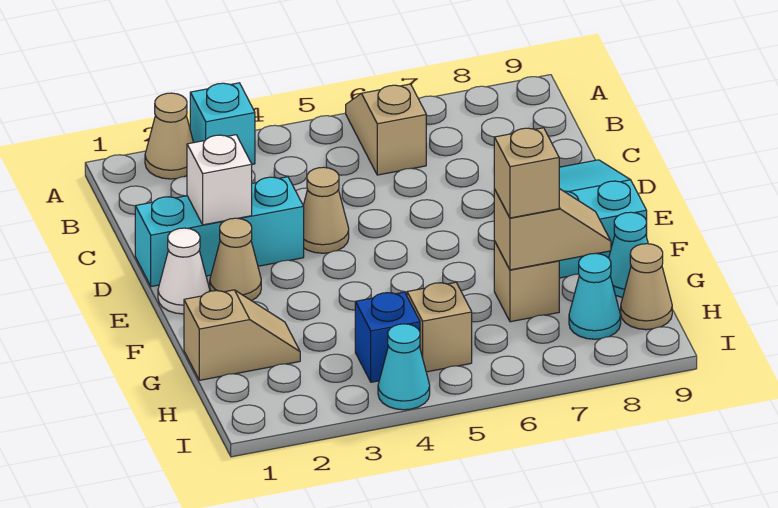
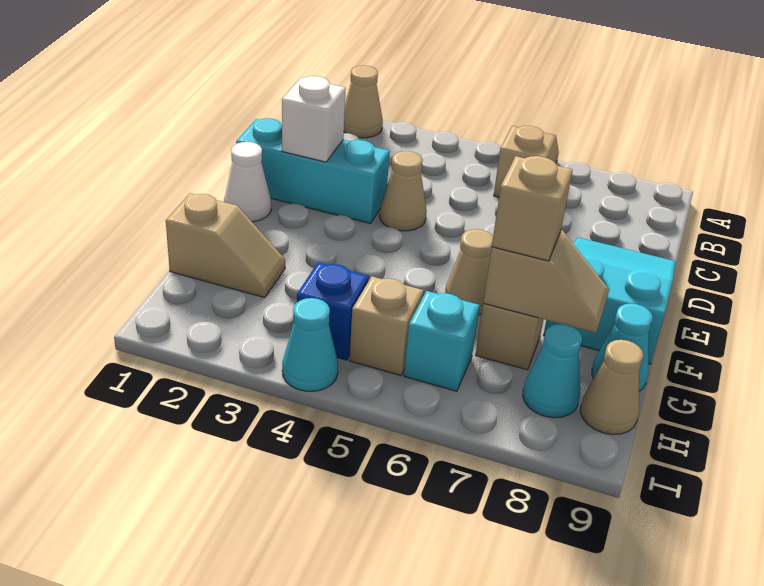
cyan 1x1 brick [190,83,255,164] -> cyan 1x1 brick moved to [404,291,480,391]
tan 1x1 cone [210,218,261,301] -> tan 1x1 cone moved to [445,229,493,315]

